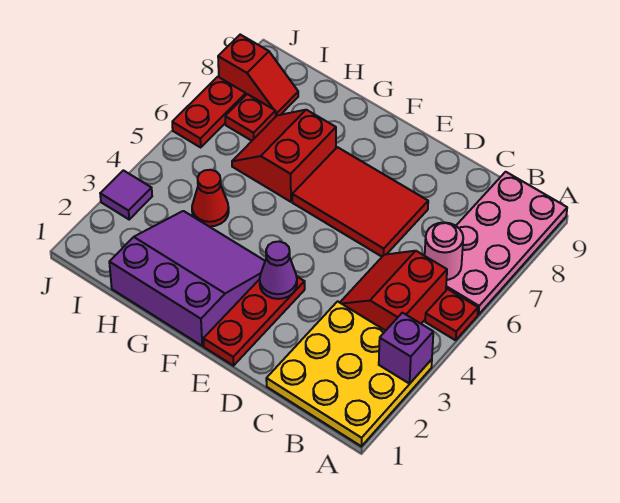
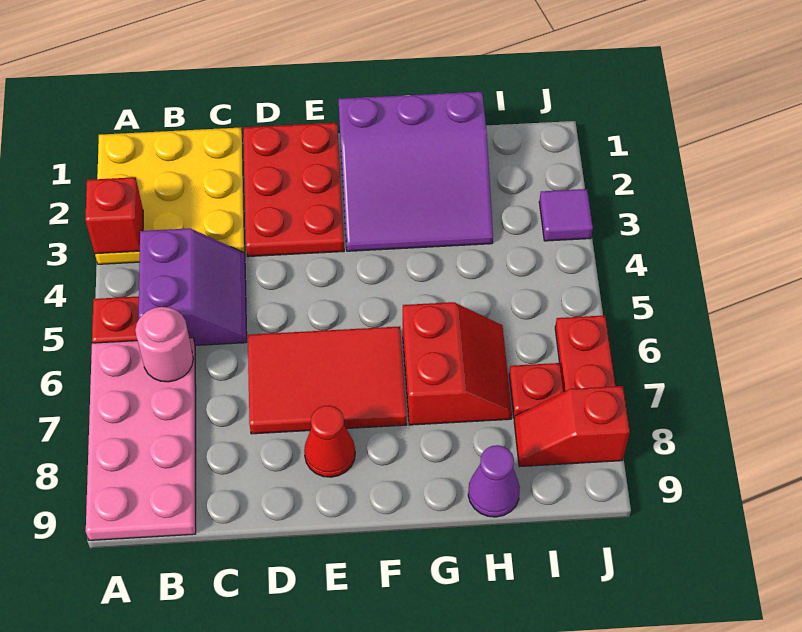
purple 1x1 brick [379,313,433,384] -> red 1x1 brick [85,177,143,254]
red 2x2 slope [340,251,447,331] -> purple 2x2 slope [139,228,247,345]
red 1x3 plate [203,277,305,366] -> red 2x3 plate [244,123,344,257]
purple 1x1 cone [260,241,297,299] -> purple 1x1 cone moved to [468,445,520,517]
red 1x1 cone [192,170,229,226] -> red 1x1 cone moved to [304,405,355,477]

